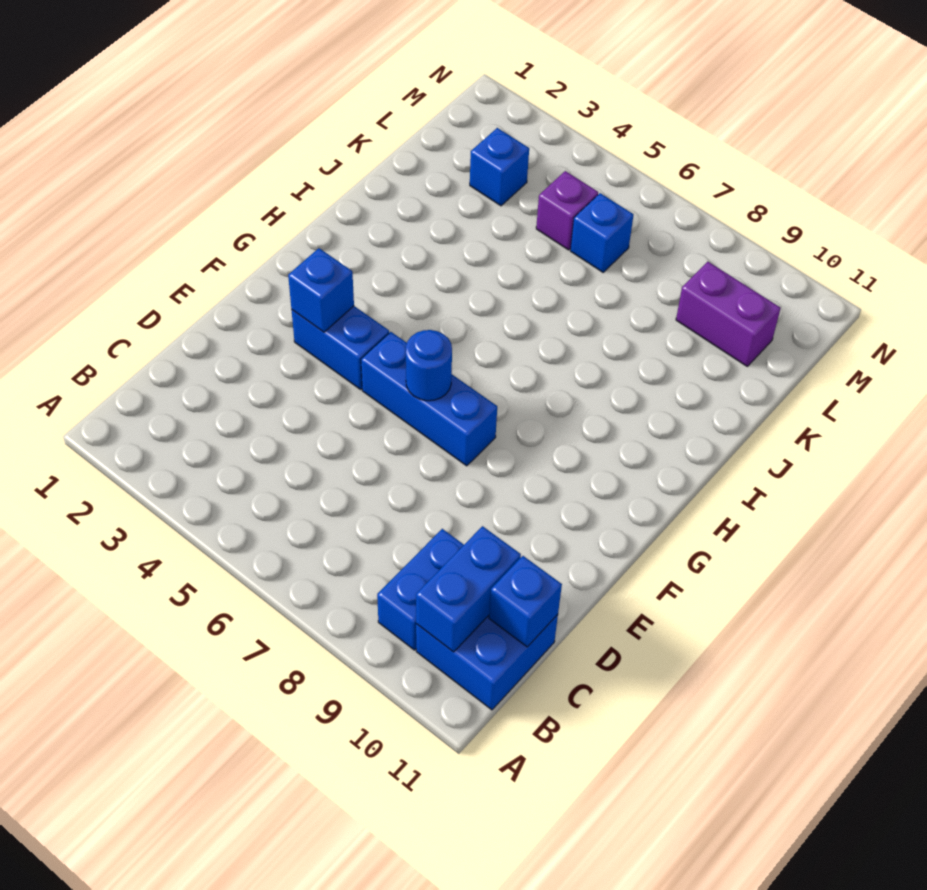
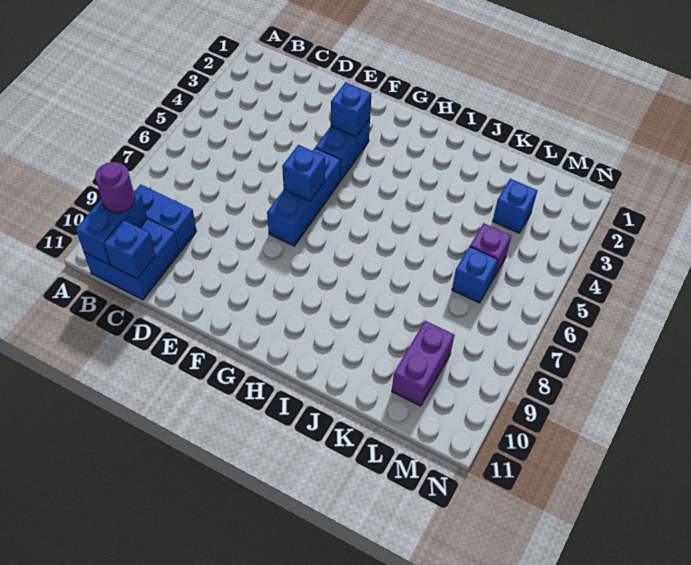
blue 1x2 brick [416,526,521,652] -> blue 1x2 brick turned to [76,191,147,265]
none -> purple 1x1 round brick [95,162,135,213]
blue 1x1 round brick [406,330,452,401] -> blue 1x1 brick [282,145,325,201]

